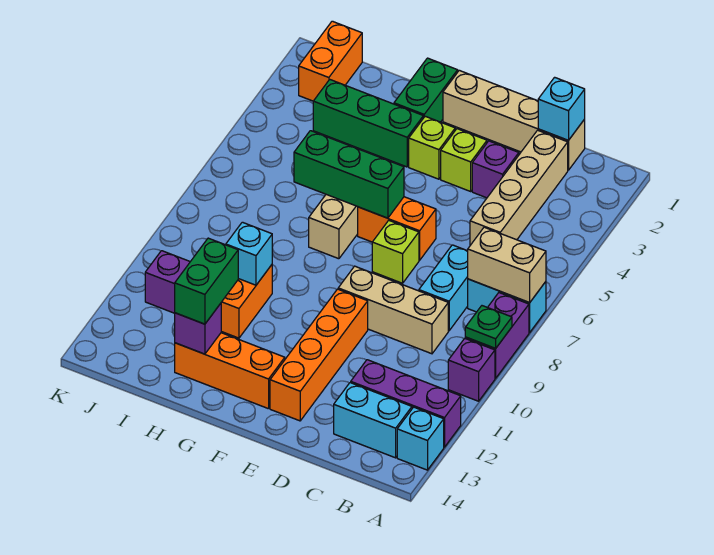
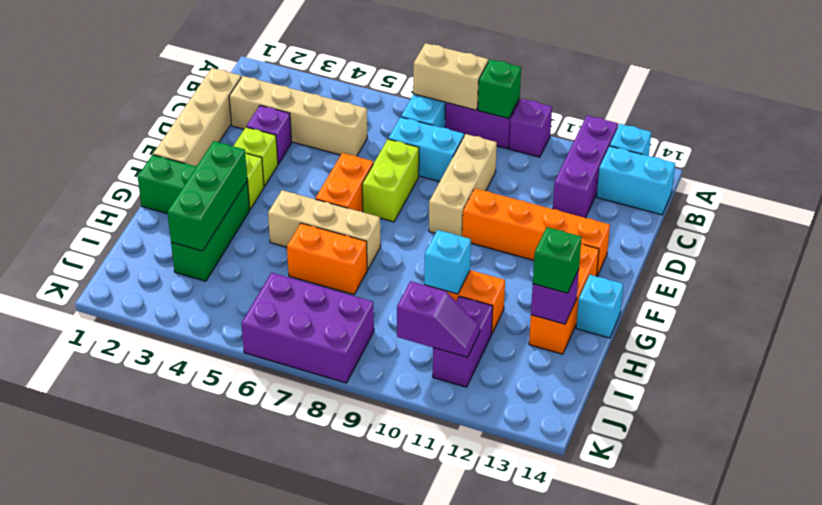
tan 1x2 brick [468,227,546,303] -> tan 1x2 brick turned to [413,43,488,110]
green 1x1 plate [465,306,512,348] -> green 1x1 brick [478,59,521,119]
cyan 1x2 brick [334,383,412,458] -> cyan 1x2 brick turned to [597,146,675,215]
cyan 1x1 brick [538,77,585,140] -> cyan 1x1 brick moved to [576,275,623,338]
lime 1x1 brick [372,220,419,283] -> lime 1x2 brick [362,139,419,222]
green 1x3 brick [294,131,404,218] -> green 1x3 brick moved to [167,141,247,251]
green 1x2 brick [175,238,238,324] -> green 1x1 brick [533,227,582,293]
orange 1x2 brick [299,21,362,101] -> orange 1x2 brick moved to [287,223,367,295]
none -> purple 2x3 brick [241,273,374,383]
none -> purple 1x2 slope [397,281,480,357]

